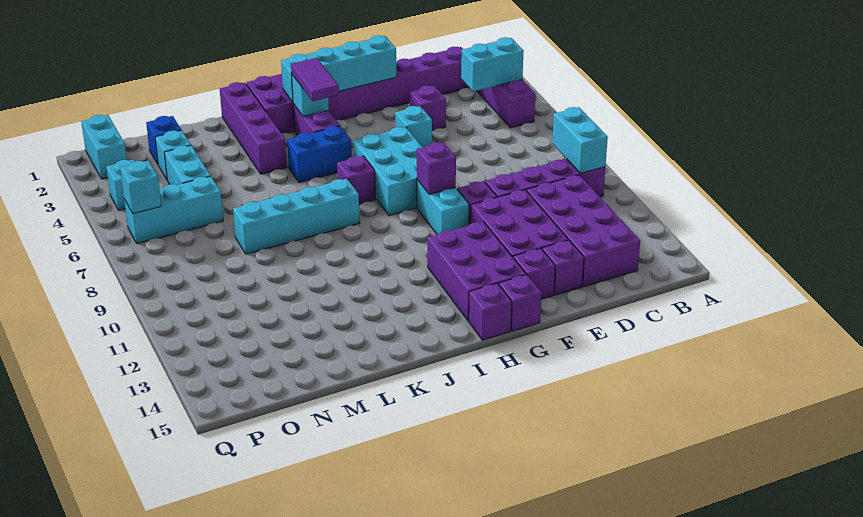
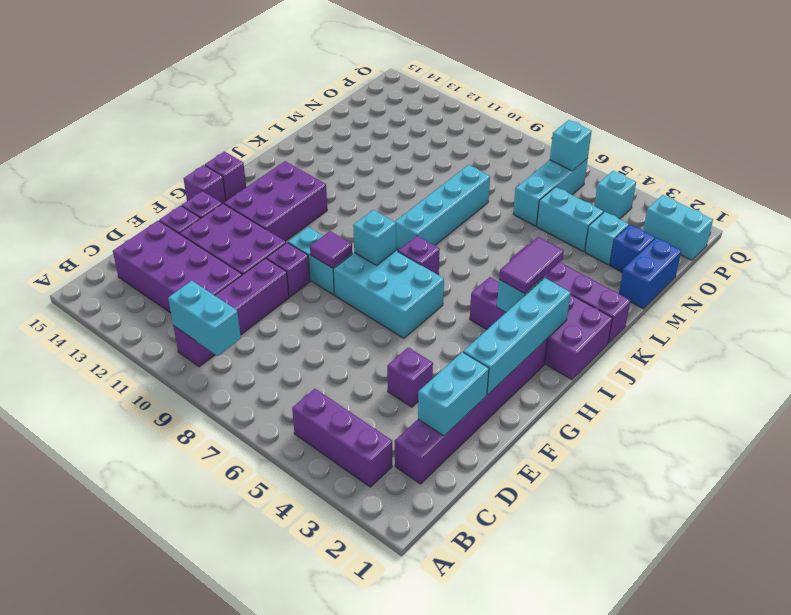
cyan 1x2 brick [461,37,524,92] -> cyan 1x2 brick moved to [418,352,489,436]
cyan 1x1 brick [395,106,432,147] -> cyan 1x1 brick moved to [353,210,396,265]
purple 1x1 brick [417,142,456,194] -> purple 1x1 tile [310,231,352,268]
purple 2x3 brick [427,222,526,321] -> purple 2x3 brick turned to [224,161,327,241]
purple 1x2 tile [291,58,339,101] -> purple 1x2 tile turned to [499,237,564,294]
blue 1x2 brick [287,126,352,183] -> blue 1x2 brick moved to [619,238,681,309]

